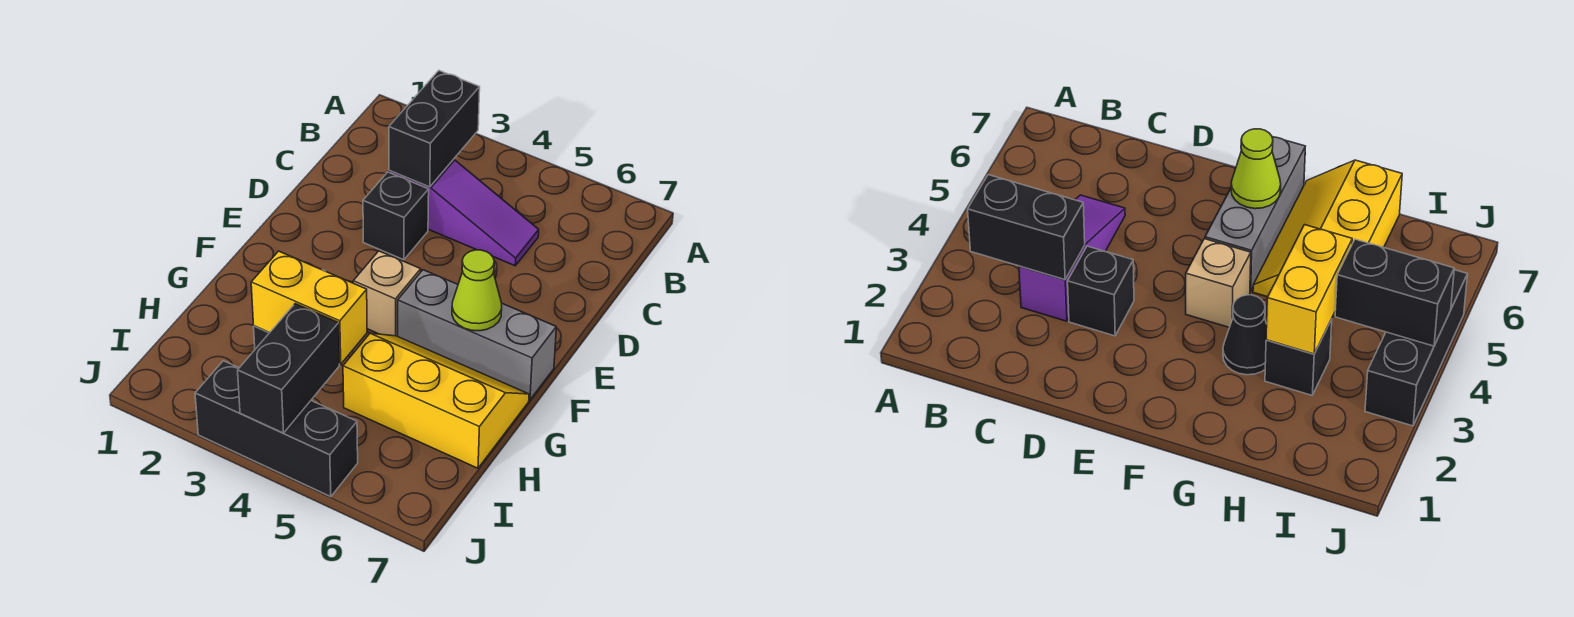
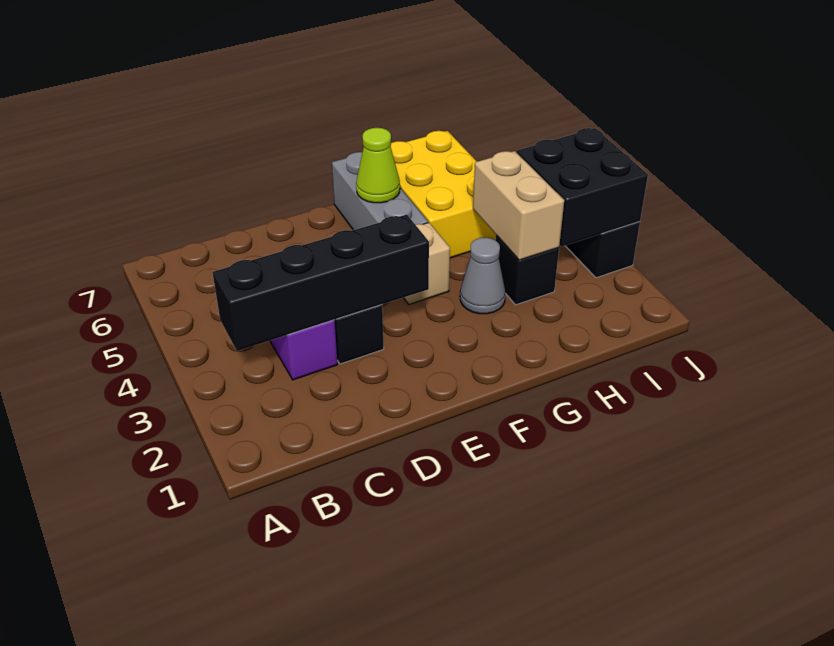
black 1x2 brick [389,71,480,187] -> black 1x4 brick [213,215,429,351]
black 1x1 cone [1223,295,1267,375] -> grey 1x1 cone [460,237,506,314]
yellow 2x3 slope [343,333,529,468] -> yellow 2x3 brick [391,131,496,258]
yellow 1x2 brick [251,251,367,364] -> tan 1x2 brick [473,151,564,260]
black 1x2 brick [238,304,339,433] -> black 2x2 brick [516,128,648,247]

